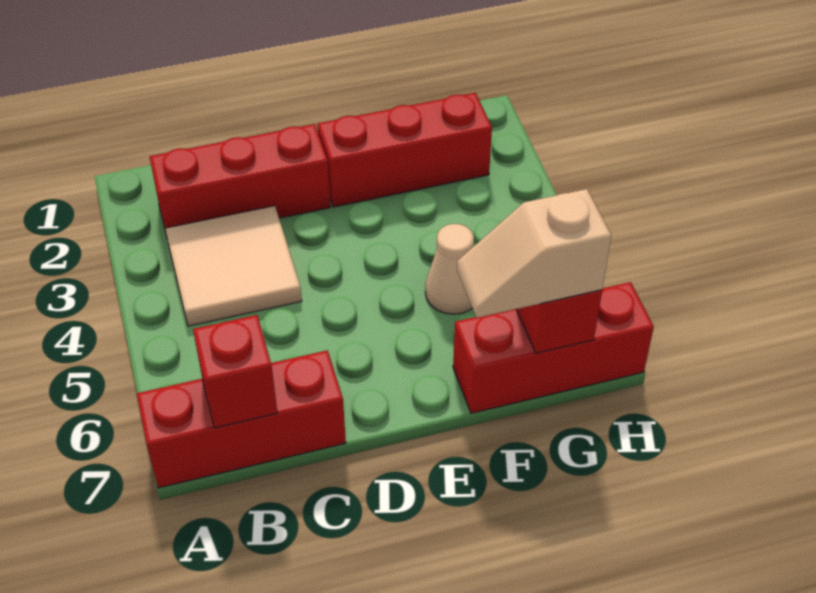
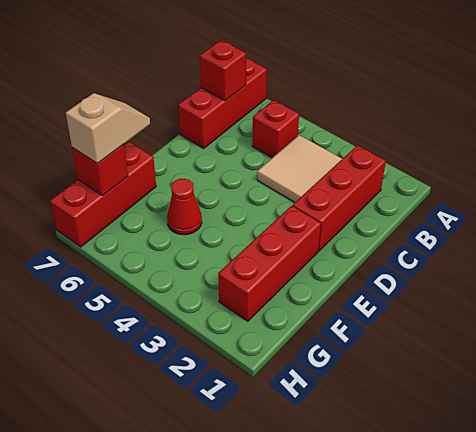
none -> red 1x1 brick [252,100,299,158]
tan 1x1 cone [425,224,474,314] -> red 1x1 cone [167,179,202,235]

